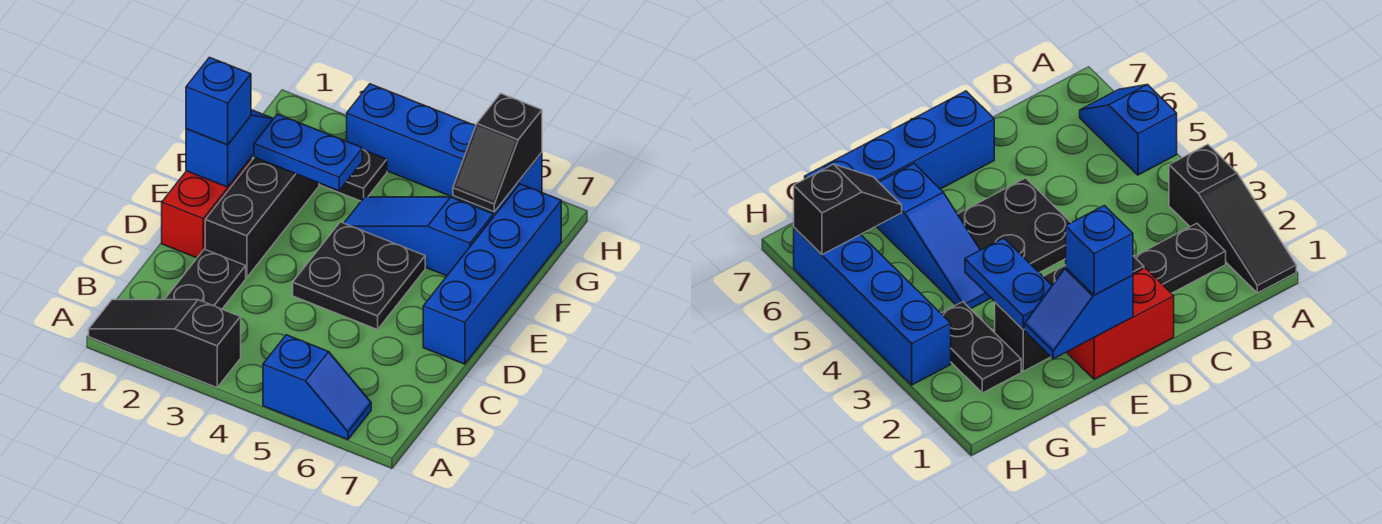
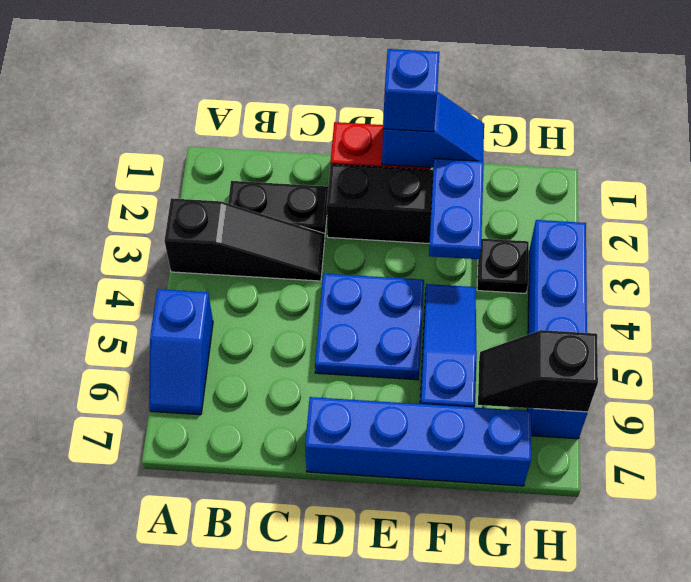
black 1x3 slope [89,300,241,388] -> black 1x3 slope turned to [165,198,325,281]
black 2x2 plate [293,222,425,329] -> blue 2x2 plate [315,274,424,380]
black 1x2 plate [319,149,387,201] -> black 1x1 plate [477,239,529,293]

